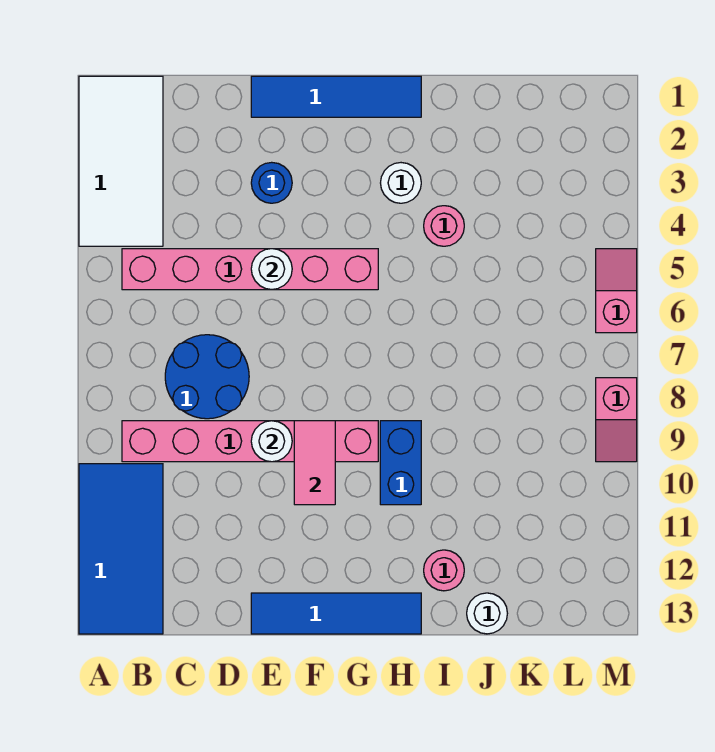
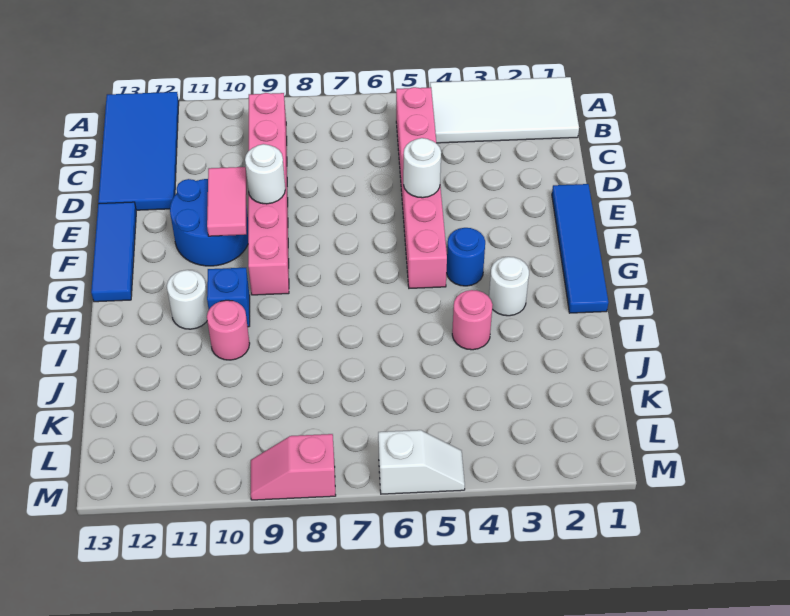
blue 2x4 tile [79,464,163,634] -> blue 2x4 tile turned to [98,92,179,210]
blue 2x2 round brick [165,335,249,419] -> blue 2x2 round brick moved to [170,179,248,266]
blue 1x1 round brick [251,162,292,203] -> blue 1x1 round brick moved to [446,228,485,286]
blue 1x4 tile [251,593,421,634] -> blue 1x3 tile [91,202,136,302]
pink 1x2 tile [294,421,335,505] -> pink 1x2 tile turned to [207,167,247,236]
blue 1x2 brick [380,421,421,505] -> blue 1x1 brick [207,268,250,327]
pink 1x1 round brick [424,550,464,591] -> pink 1x1 round brick moved to [207,300,250,360]
white 1x1 round brick [467,593,507,634] -> white 1x1 round brick moved to [167,270,209,329]
pink 1x2 slope [596,249,637,333] -> white 1x2 slope [378,430,465,494]

